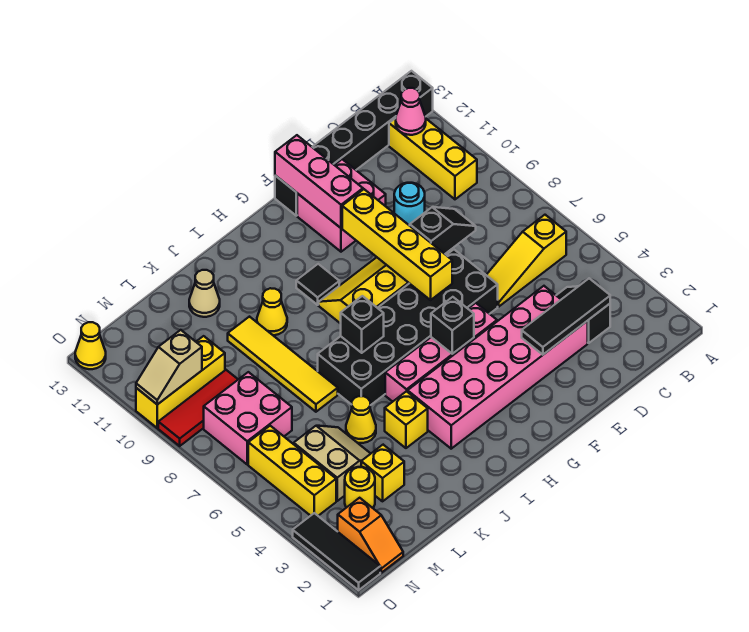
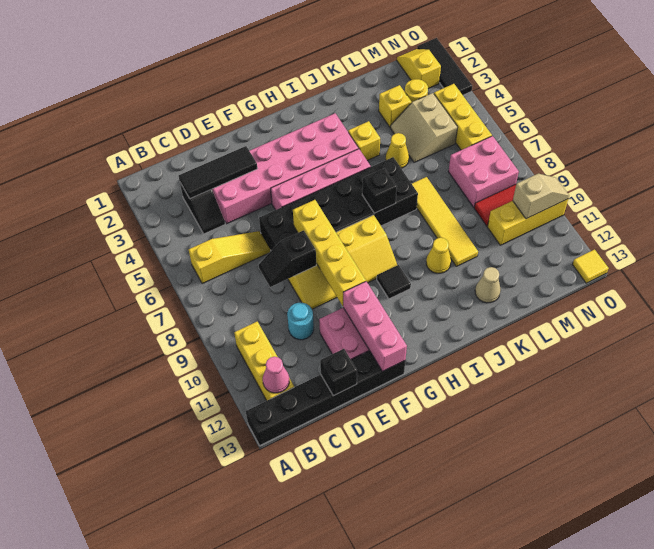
black 1x1 brick [431,297,474,354] -> black 1x1 brick moved to [320,349,357,396]
orange 1x2 slope [338,498,403,573] -> yellow 1x2 slope [397,49,441,89]
yellow 1x1 cone [75,322,106,369] -> yellow 1x1 tile [572,250,608,283]

